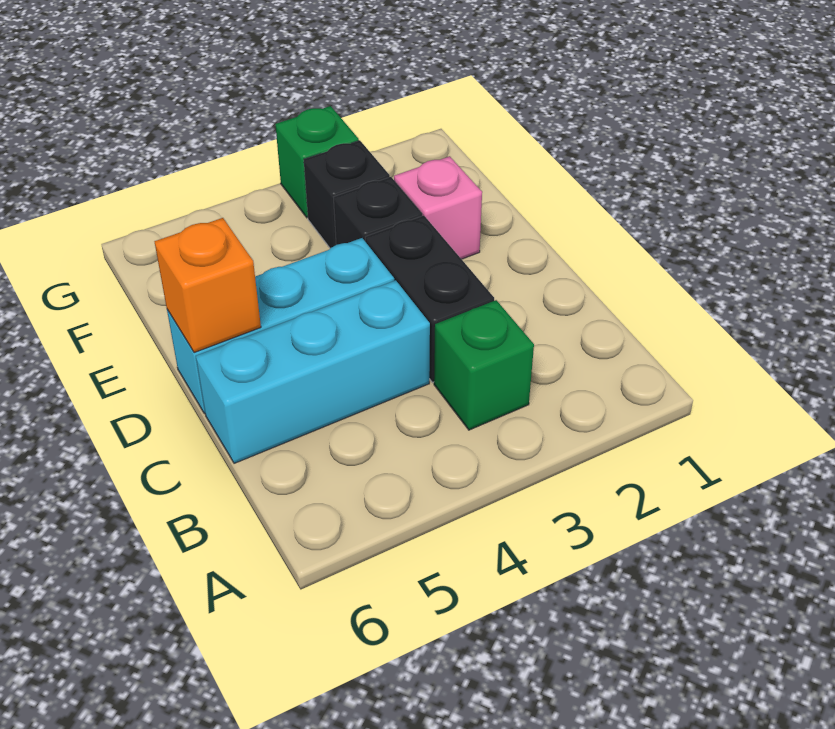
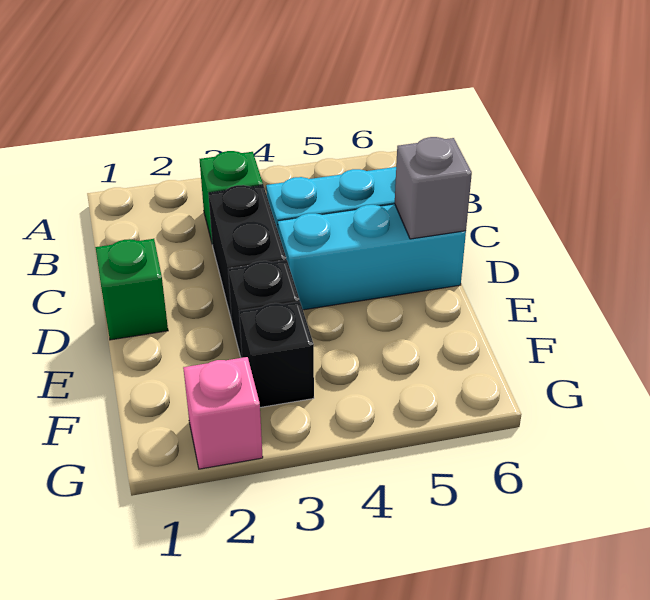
orange 1x1 brick [154,218,261,353] -> grey 1x1 brick [395,137,472,239]
pink 1x1 brick [394,156,482,259] -> pink 1x1 brick moved to [183,357,263,469]
green 1x1 brick [275,106,359,218] -> green 1x1 brick moved to [95,239,168,340]

